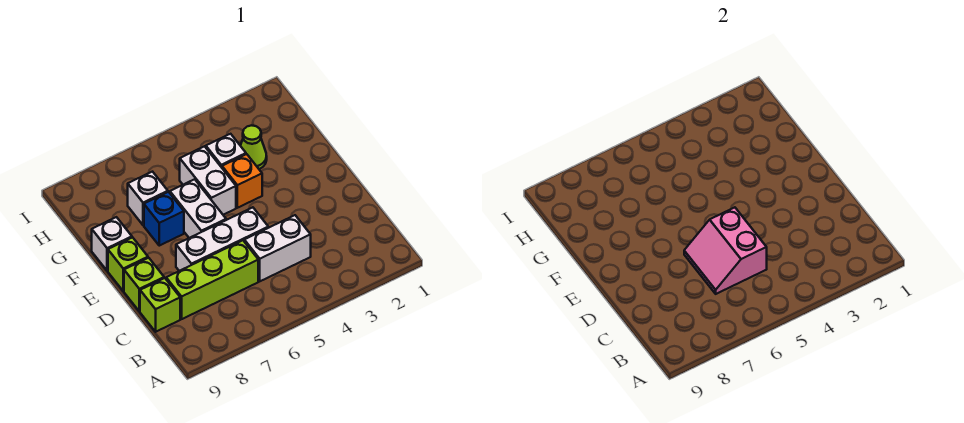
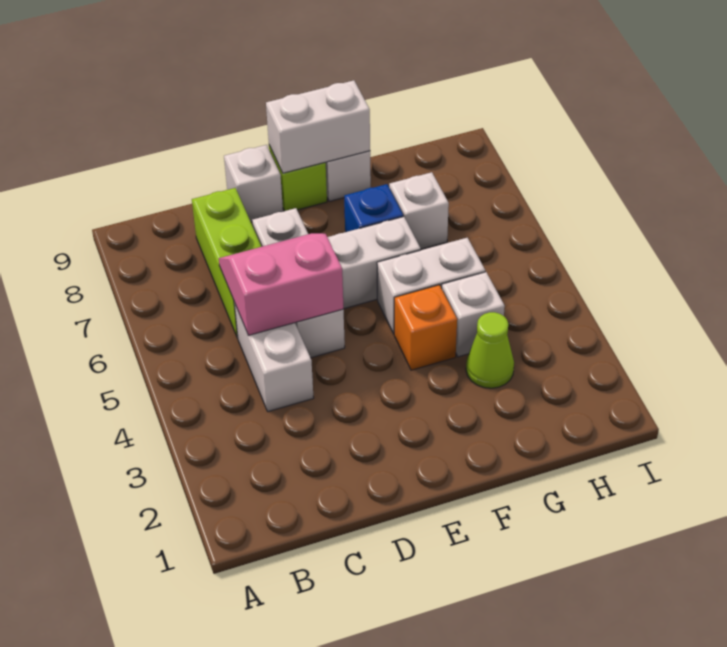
lime 1x1 brick [140,278,180,332] -> none
lime 1x1 brick [124,258,164,311] -> white 1x1 brick [224,145,283,222]
none -> white 1x2 brick [266,80,370,173]

